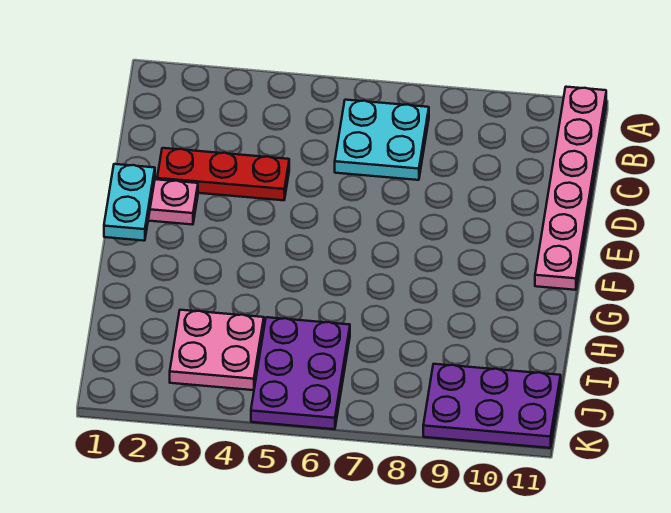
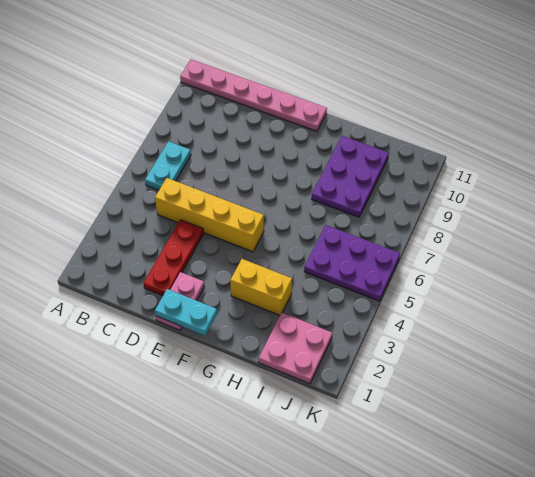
cyan 2x2 plate [335,100,429,180] -> cyan 1x2 plate [145,141,191,190]
none -> yellow 1x4 brick [155,178,264,252]
none -> yellow 1x2 brick [230,259,292,315]
pink 2x2 plate [170,310,264,390] -> pink 2x2 plate moved to [259,313,332,384]
purple 2x3 plate [423,364,561,448] -> purple 2x3 plate moved to [312,136,389,217]

